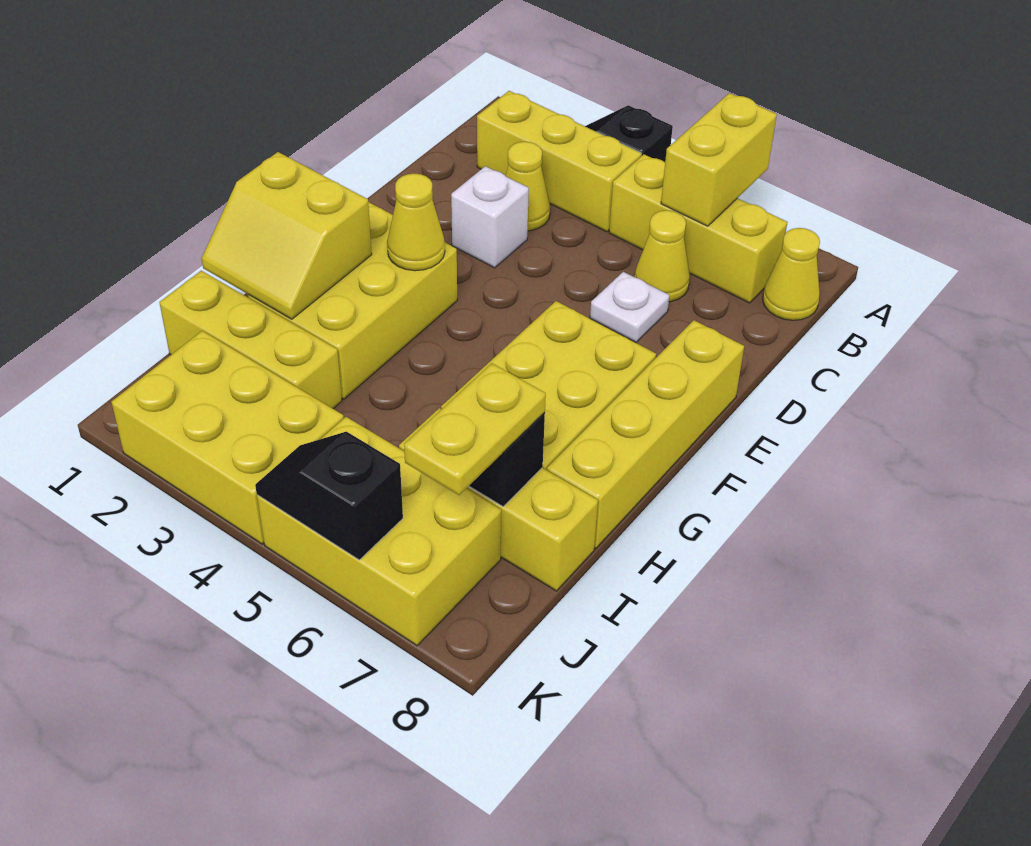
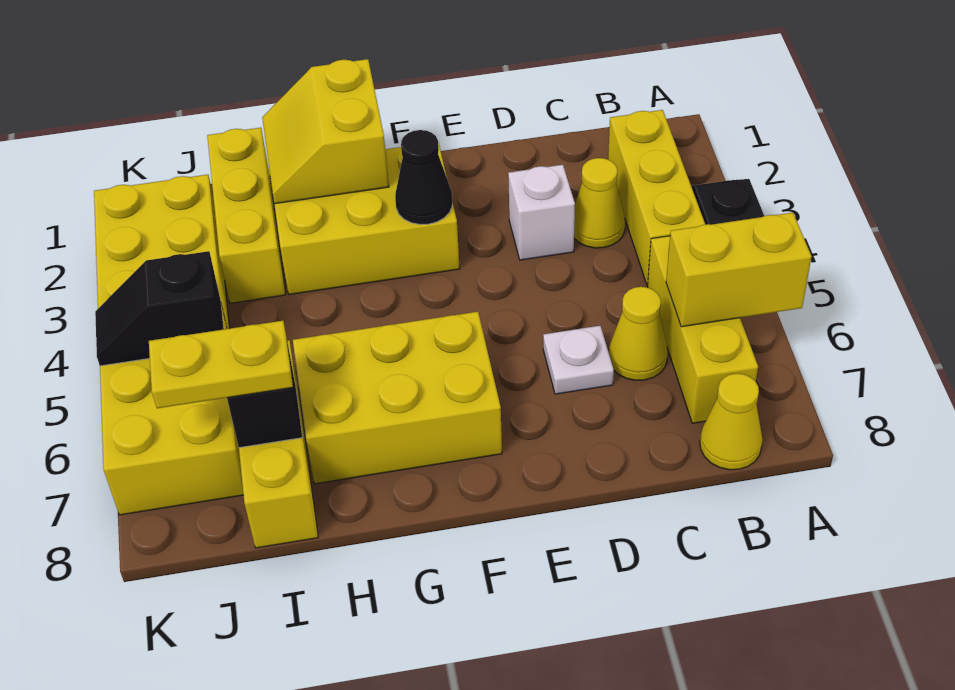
yellow 1x4 brick [547,320,744,549] -> none
yellow 1x1 cone [387,173,445,271] -> black 1x1 cone [395,130,452,224]
black 1x2 slope [255,432,403,560] -> black 1x2 slope turned to [95,251,224,366]

